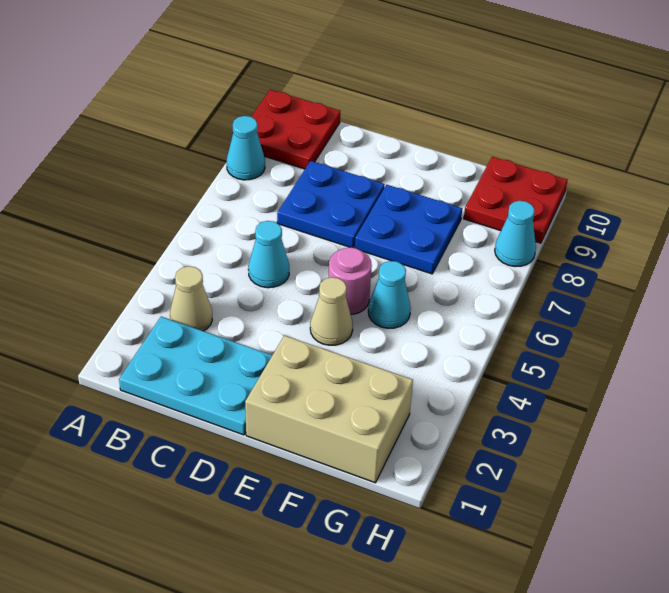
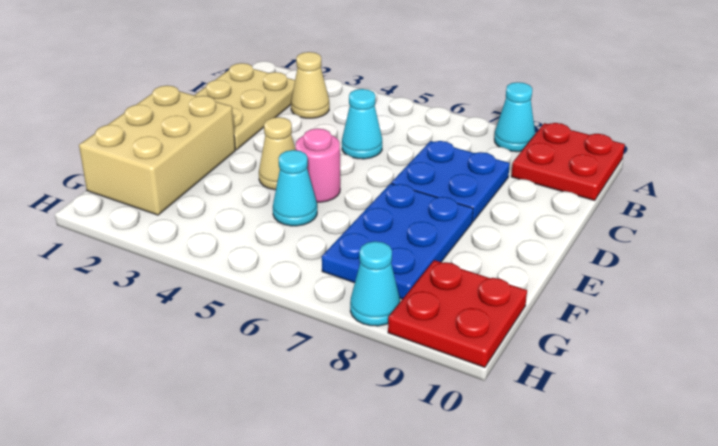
cyan 2x3 plate [119,317,272,435] -> tan 2x3 plate [194,63,295,150]
blue 2x2 plate [355,185,462,274] -> blue 2x3 plate [322,183,473,299]

